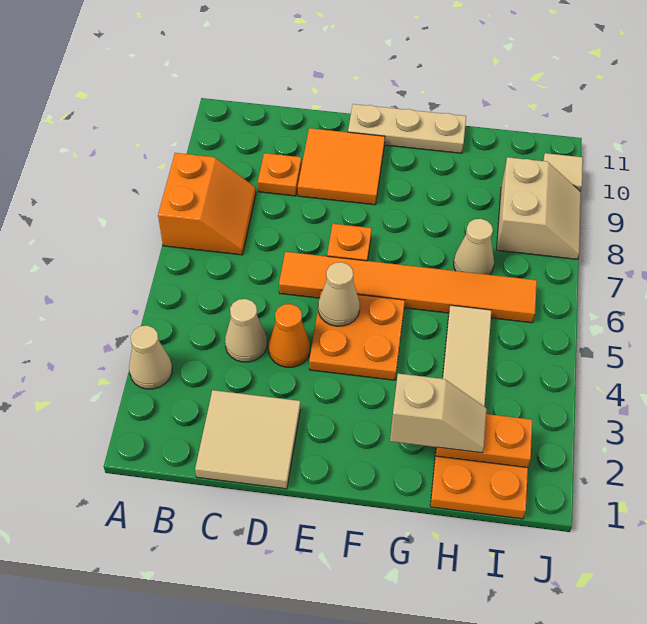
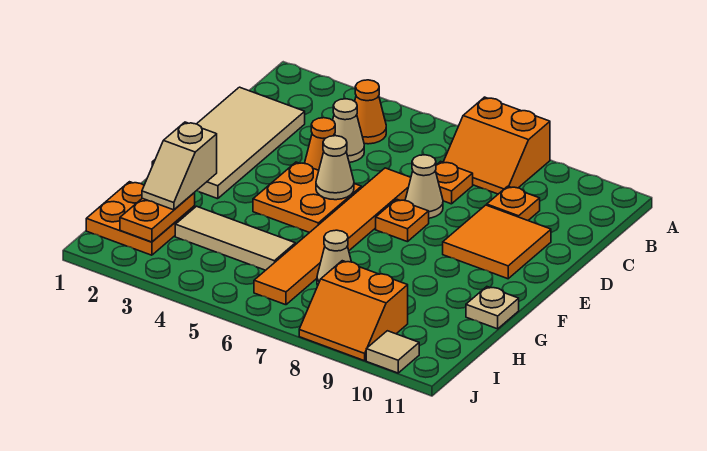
tan 1x1 cone [129,326,172,389] -> tan 1x1 cone moved to [405,155,443,218]
none -> orange 1x1 cone [355,80,386,144]
tan 2x2 tile [195,390,300,489] -> tan 2x4 tile [152,87,305,199]
none -> orange 1x1 plate [435,161,473,204]
tan 1x3 plate [348,104,466,153] -> tan 1x1 plate [466,287,519,329]
tan 2x2 slope [497,157,581,259] -> orange 2x2 slope [299,261,408,361]

